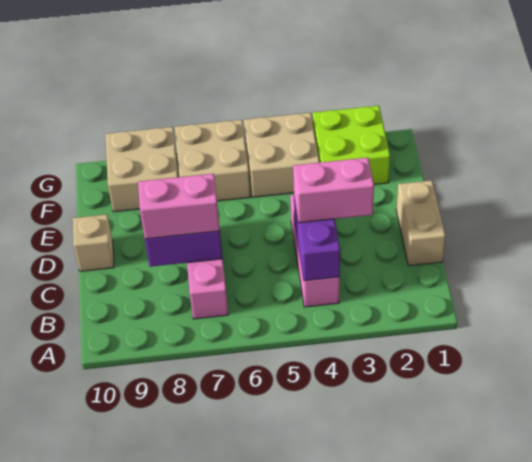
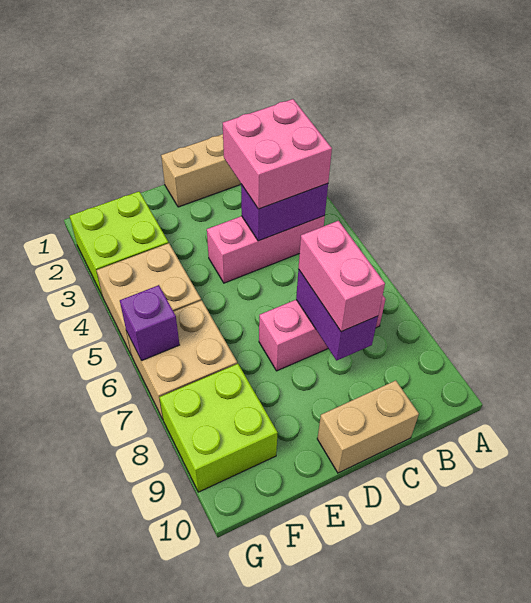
pink 1x2 brick [293,158,374,223] -> pink 2x2 brick [223,99,332,209]
tan 1x1 brick [73,214,114,271] -> tan 1x2 brick [317,380,419,473]
tan 2x2 brick [105,127,179,212] -> lime 2x2 brick [159,364,278,492]
none -> purple 1x1 brick [120,285,180,361]

